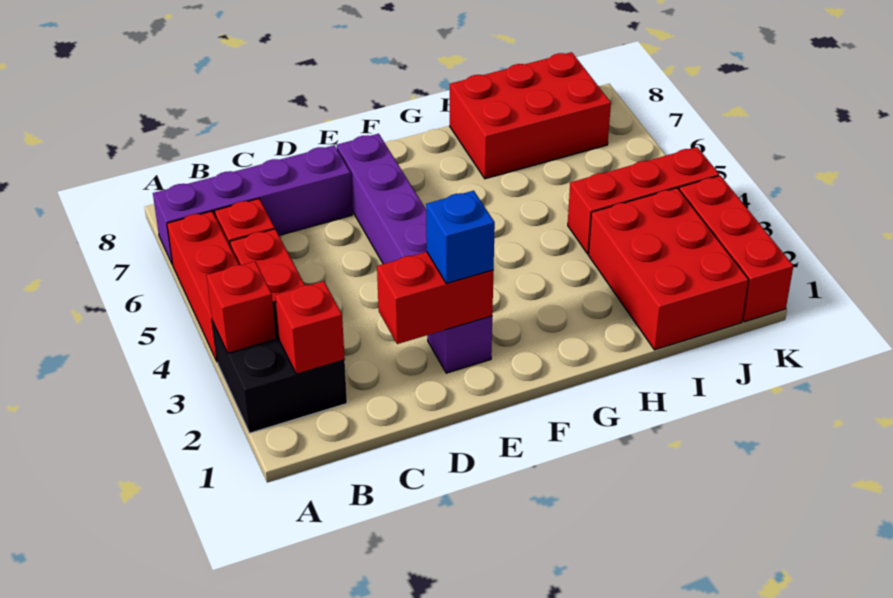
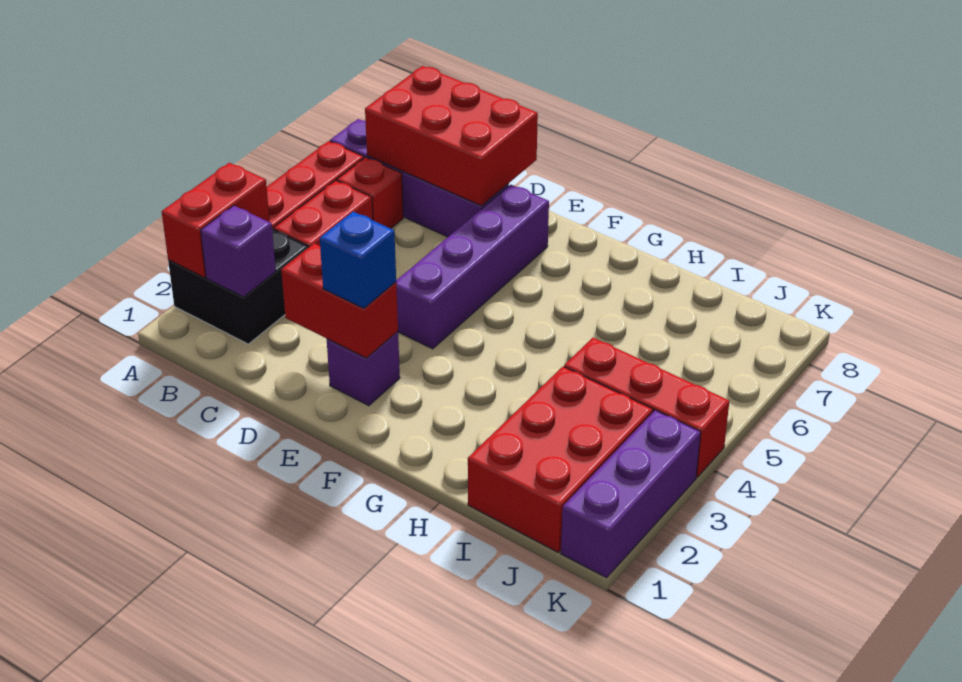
red 1x1 brick [207,261,276,353] -> red 1x2 brick [162,163,270,277]
red 1x1 brick [275,281,345,374] -> purple 1x1 brick [201,206,276,297]
red 2x3 brick [450,52,611,179] -> red 2x3 brick moved to [365,66,538,206]
red 1x3 brick [679,176,793,322] -> purple 1x3 brick [561,410,701,578]

